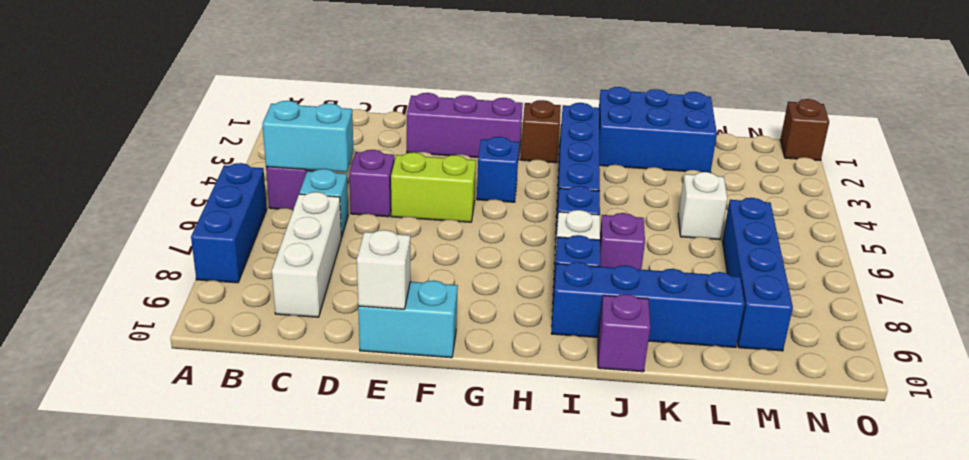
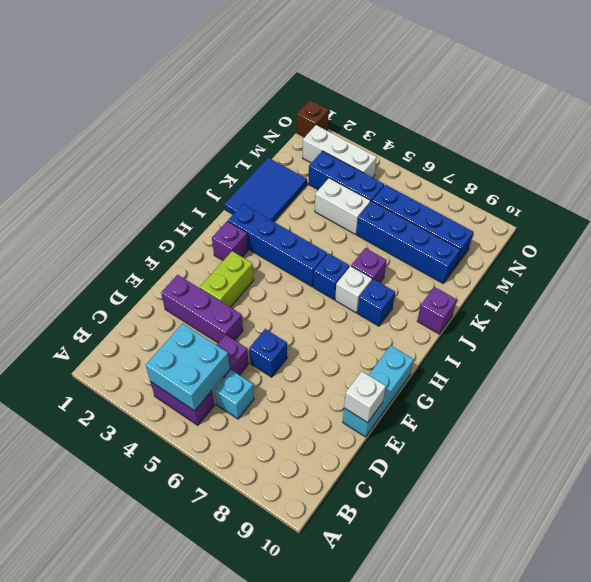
blue 1x3 brick [191,163,267,283] -> blue 1x3 brick moved to [309,151,384,201]
cyan 1x2 brick [263,101,354,172] -> cyan 2x2 brick [146,324,230,411]
white 1x3 brick [272,192,342,317] -> white 1x3 brick moved to [303,125,377,178]
purple 1x3 brick [407,93,523,160] -> purple 1x3 brick turned to [161,275,243,343]
lime 1x2 brick [391,152,476,222] -> lime 1x2 brick moved to [200,251,254,307]
cyan 1x2 brick [358,281,458,358] -> cyan 1x3 brick [343,345,414,437]
blue 1x1 brick [477,137,519,202] -> blue 1x1 brick moved to [249,329,287,377]
brown 1x1 brick [521,100,561,163] -> purple 1x1 brick [212,221,248,260]
blue 1x4 brick [551,262,745,347] -> blue 1x4 brick turned to [357,201,460,283]
blue 2x3 brick [599,87,717,173] -> blue 2x3 tile [224,158,307,222]
white 1x1 brick [678,172,727,240] -> white 1x2 brick [315,178,371,234]

